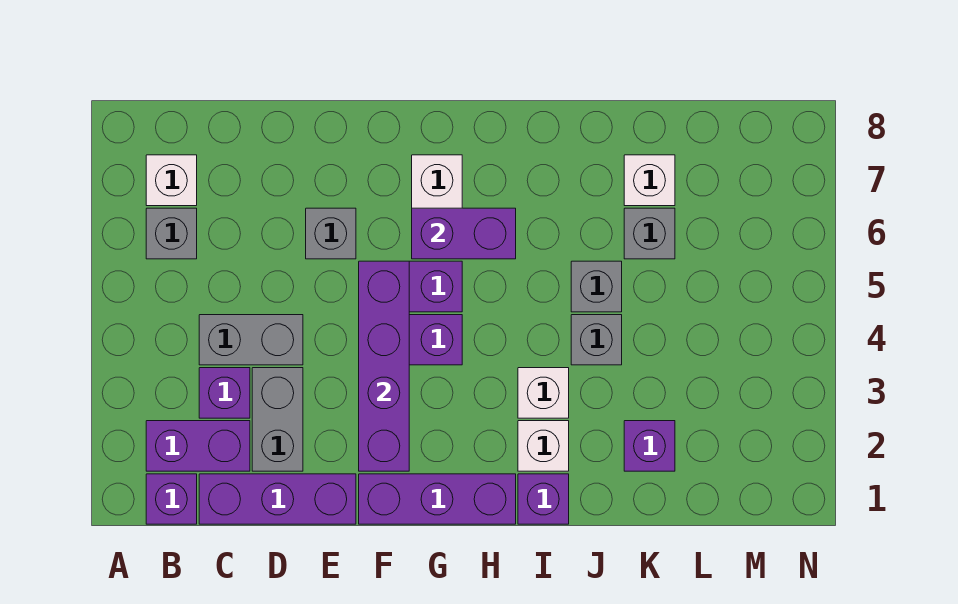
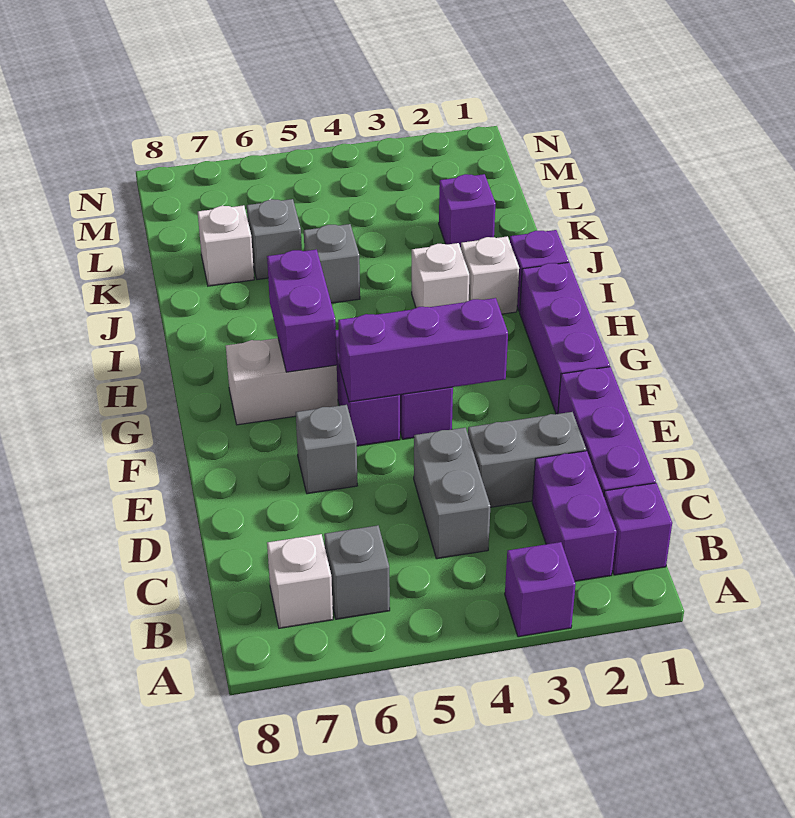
purple 1x1 brick [199,368,250,418] -> purple 1x1 brick moved to [505,542,576,637]
purple 1x4 brick [359,261,409,471] -> purple 1x3 brick [338,298,508,402]
grey 1x1 brick [571,315,622,365] -> none

